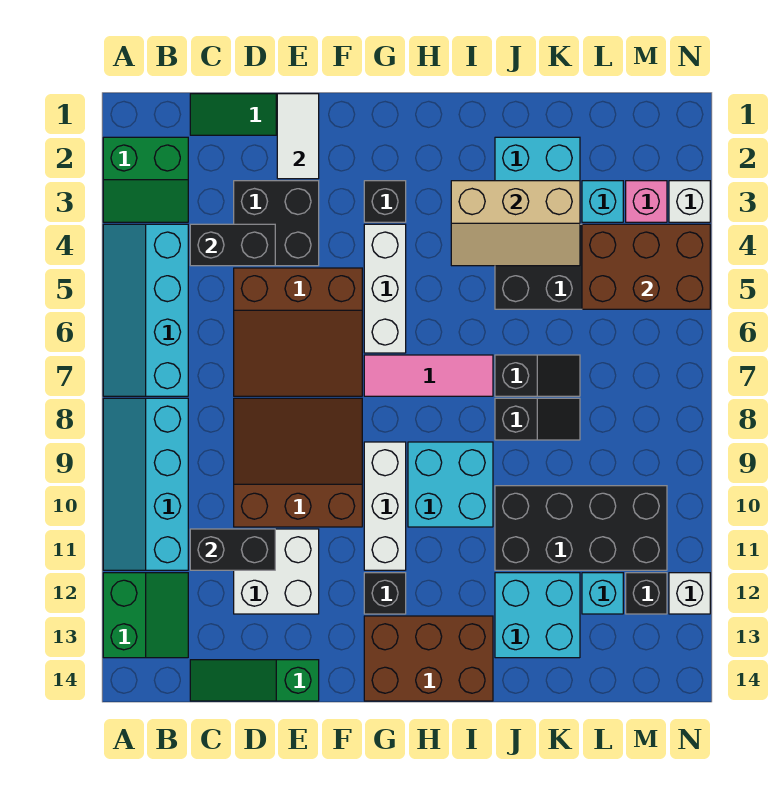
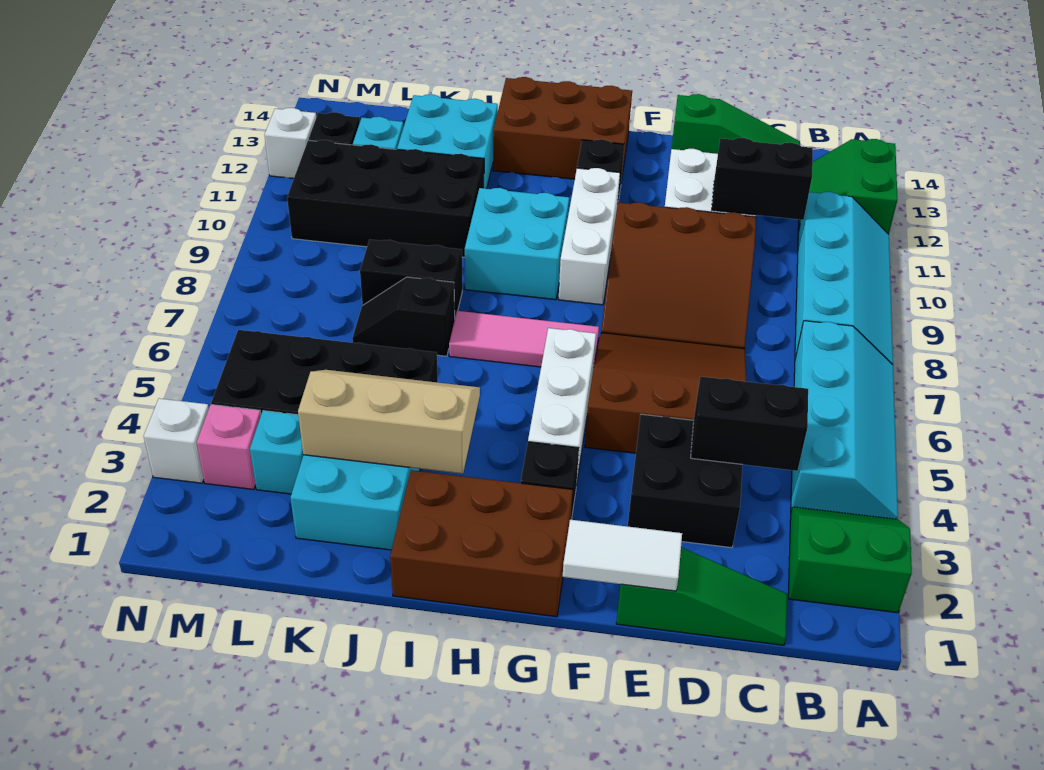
white 1x2 tile [277,94,319,179] -> white 1x2 tile turned to [563,520,682,591]
black 1x2 slope [495,398,580,440] -> black 1x2 brick [360,239,462,316]
brown 2x3 brick [582,224,710,309] -> brown 2x3 brick moved to [390,470,573,617]

